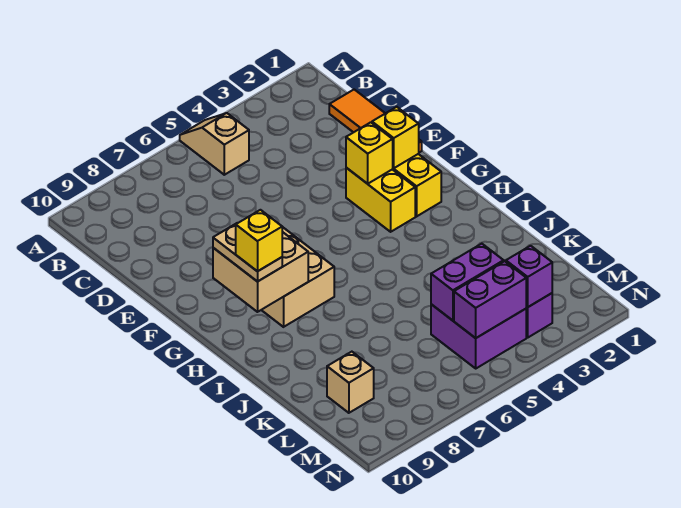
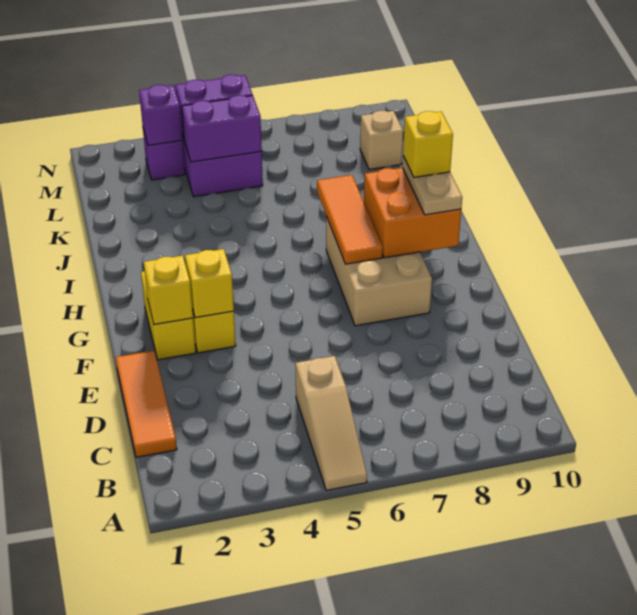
tan 1x2 slope [180,113,249,175] -> tan 1x3 slope [295,356,367,490]
none -> orange 1x3 tile [317,175,383,264]
tan 2x2 brick [213,232,308,312] -> orange 2x2 brick [364,168,461,258]

